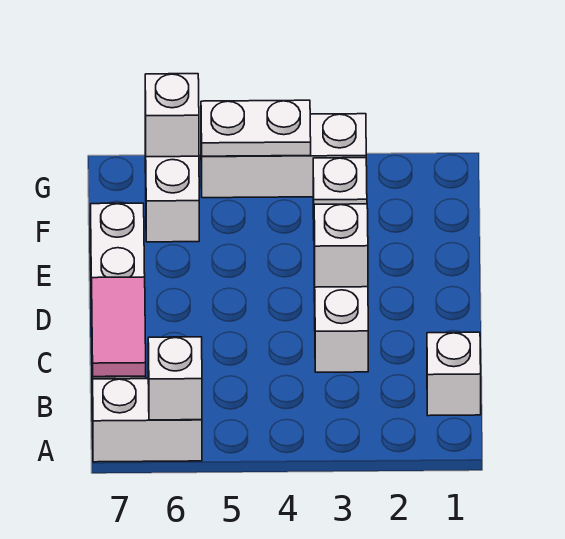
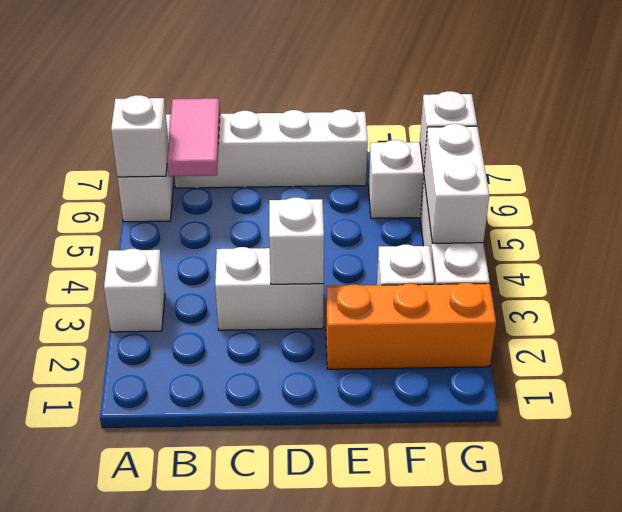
white 1x1 brick [427,332,481,416] -> white 1x1 brick moved to [104,249,165,332]
pink 1x2 tile [92,277,146,377] -> pink 1x2 tile turned to [167,98,220,176]
none -> orange 1x3 brick [326,283,496,369]
white 1x2 plate [201,100,311,156] -> white 1x2 brick [424,124,489,243]

